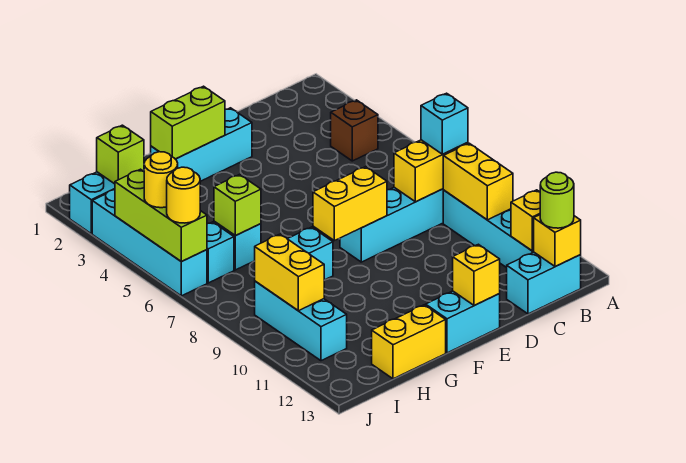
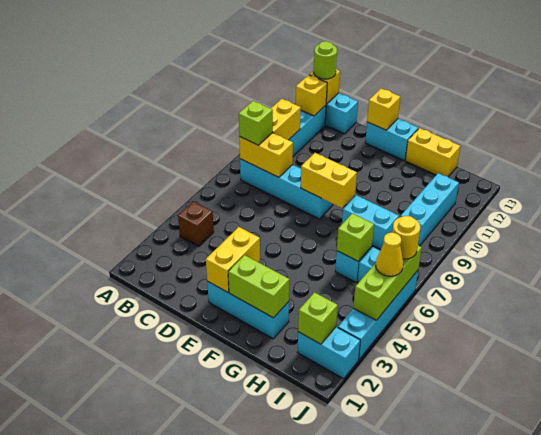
cyan 1x1 brick [421,93,468,154] -> lime 1x1 brick [239,101,273,145]
yellow 1x2 brick [255,234,324,311] -> yellow 1x2 brick moved to [206,227,260,292]
yellow 1x1 round brick [144,152,178,208] -> yellow 1x1 cone [376,233,403,276]

